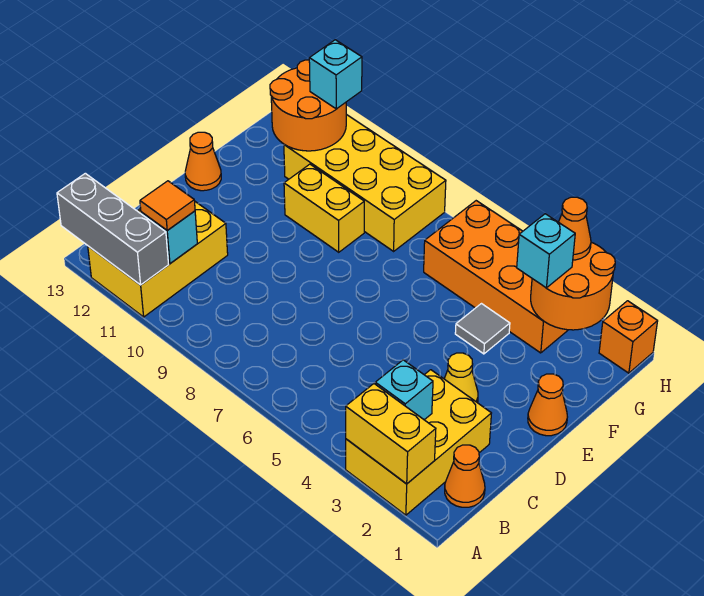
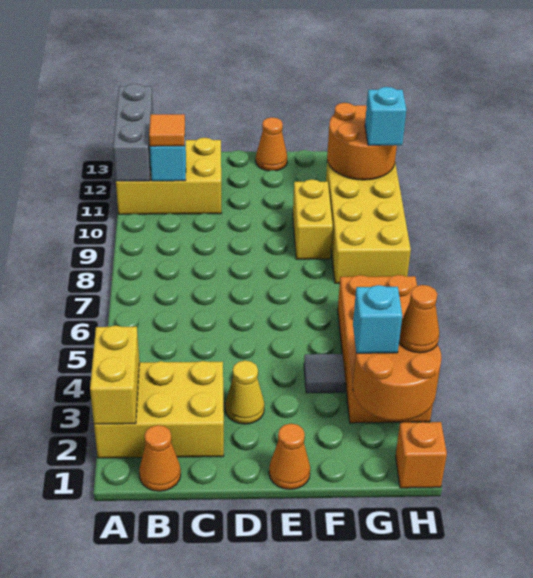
cyan 1x1 brick [375,360,433,420] -> none

